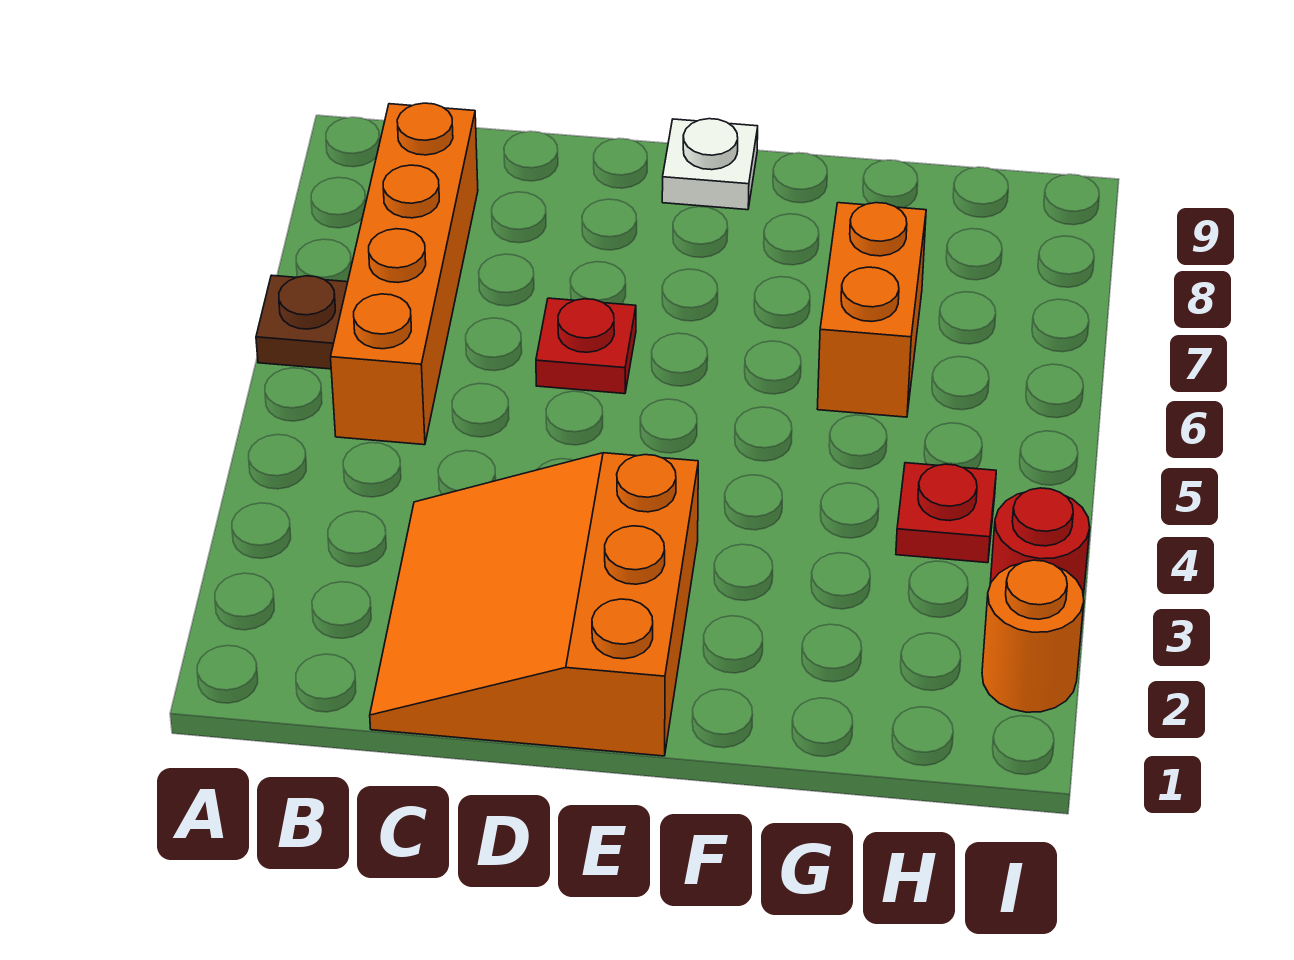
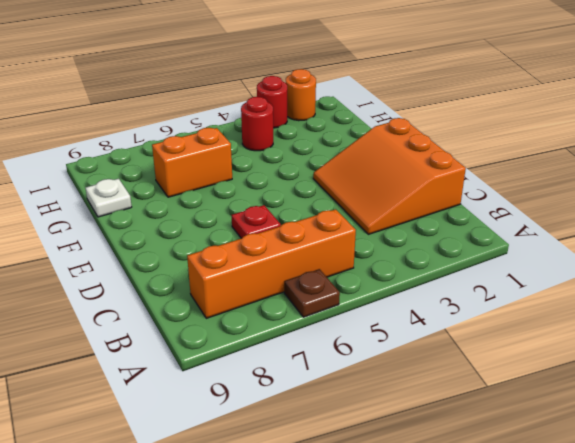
orange 3x3 slope [370,453,698,756] -> orange 3x3 slope turned to [313,118,466,234]
white 1x1 plate [662,119,758,210] -> white 1x1 plate moved to [85,179,132,217]
red 1x1 plate [896,463,996,563] -> red 1x1 round brick [241,97,273,151]

